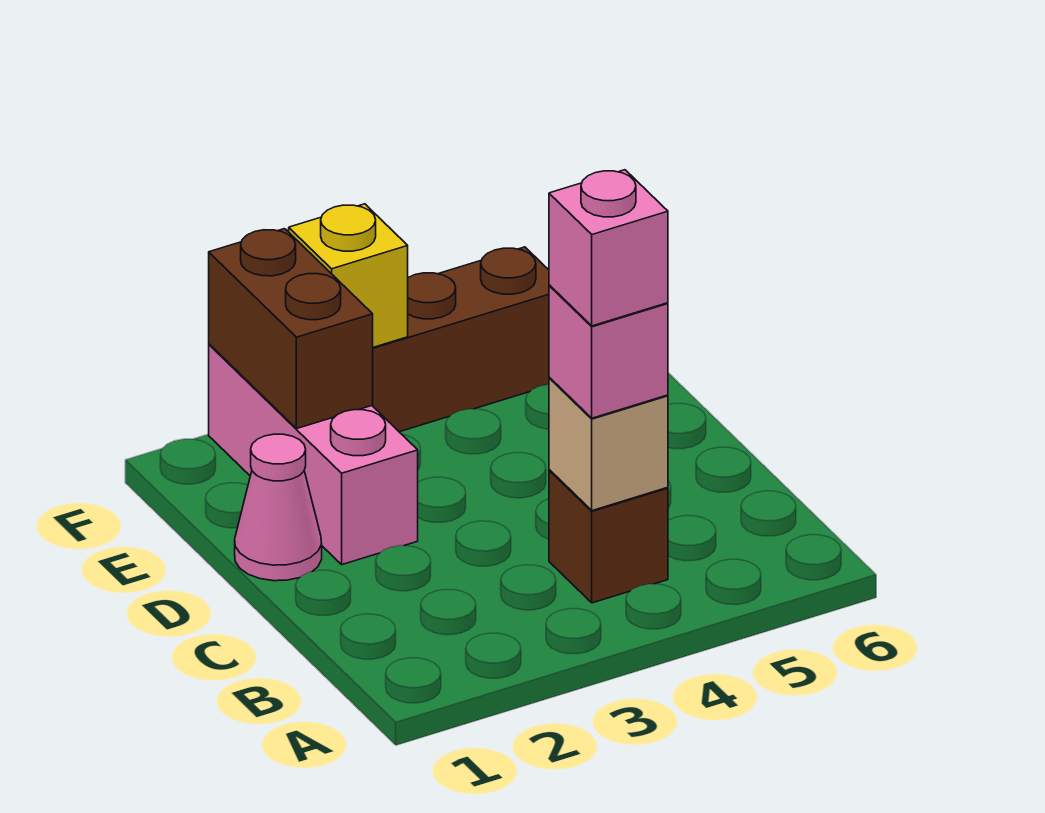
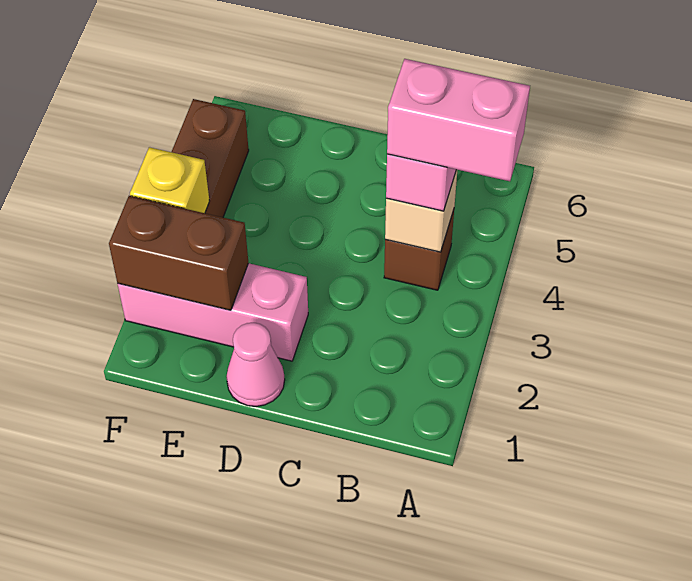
pink 1x1 brick [549,170,668,326] -> pink 1x2 brick [387,59,530,181]

